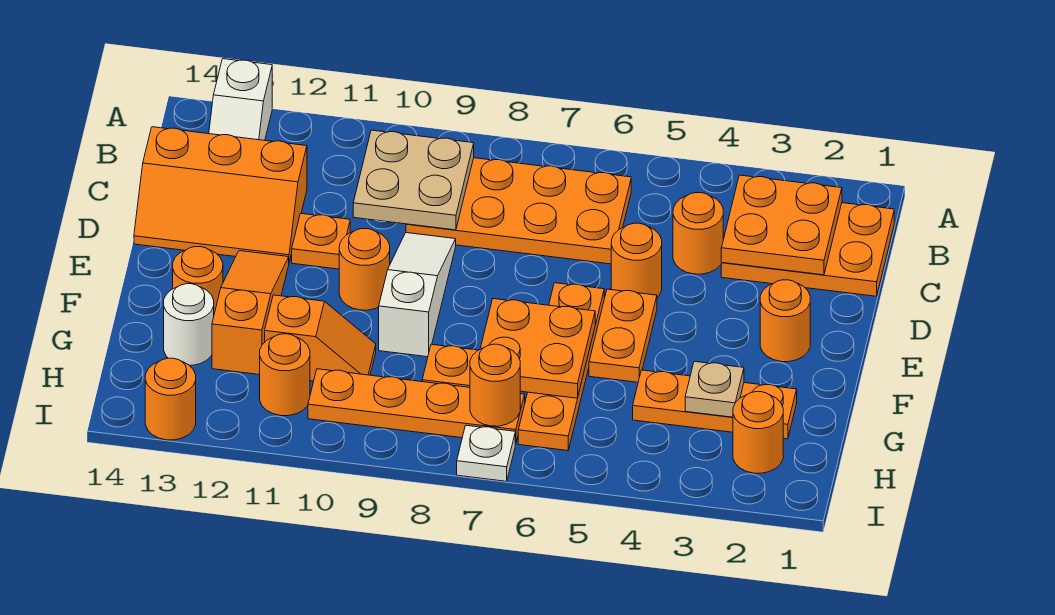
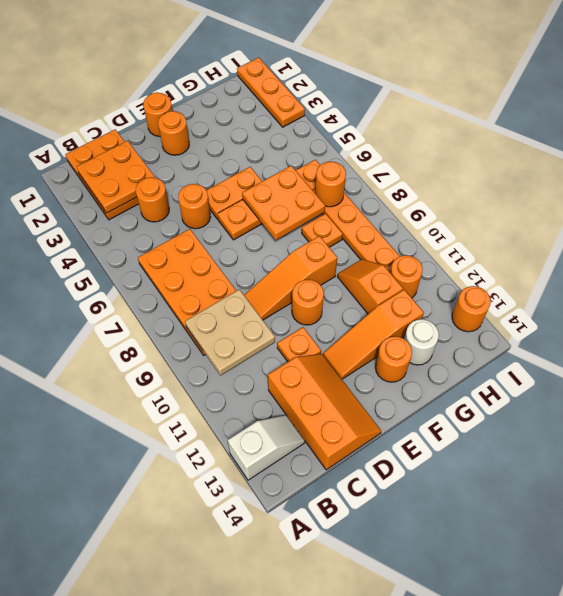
white 1x3 slope [379,233,456,357] -> orange 1x3 slope [244,236,337,320]
orange 1x3 plate [633,370,797,439] -> orange 1x3 plate moved to [237,57,305,127]
tan 1x1 plate [685,361,744,417] -> none
orange 1x1 round brick [733,392,783,473] -> orange 1x1 round brick moved to [143,92,172,137]
white 1x1 plate [457,425,515,481] -> none

